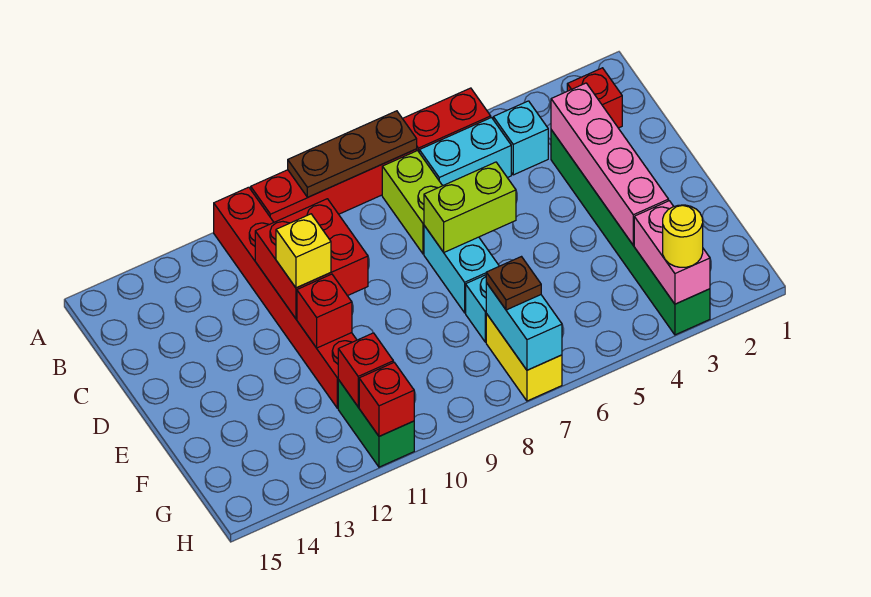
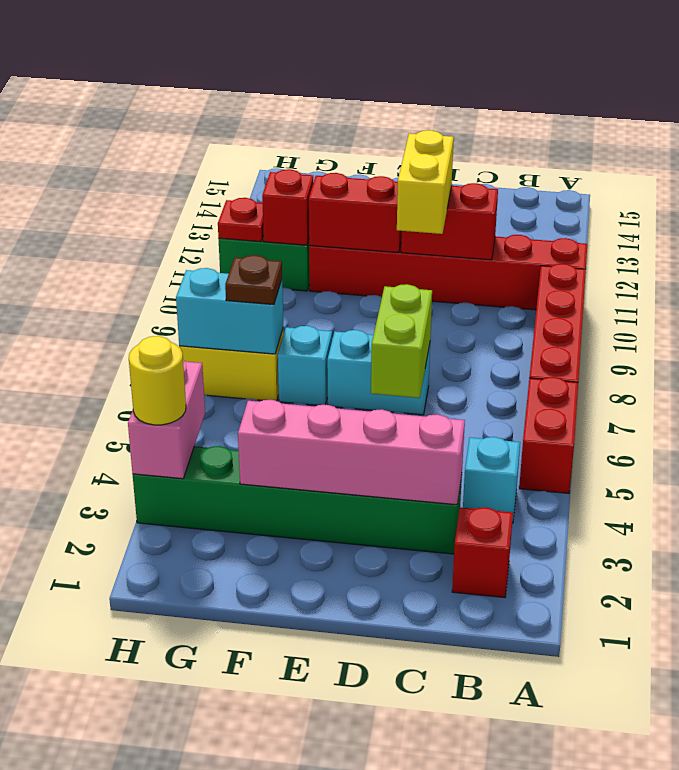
brown 1x3 plate [288,111,417,197] -> none
cyan 1x2 brick [419,118,511,186] -> none
lime 1x2 brick [382,151,442,254] -> none
red 2x2 brick [255,199,368,319] -> red 1x2 brick [401,183,498,260]
yellow 1x1 brick [276,214,331,288] -> yellow 1x2 brick [397,130,454,234]
red 1x1 brick [297,274,352,348] -> red 1x2 brick [309,173,402,253]
pink 1x2 brick [634,201,710,304] -> pink 1x2 brick turned to [128,360,205,479]
red 1x1 brick [359,362,414,436] -> red 1x1 plate [218,198,264,242]

